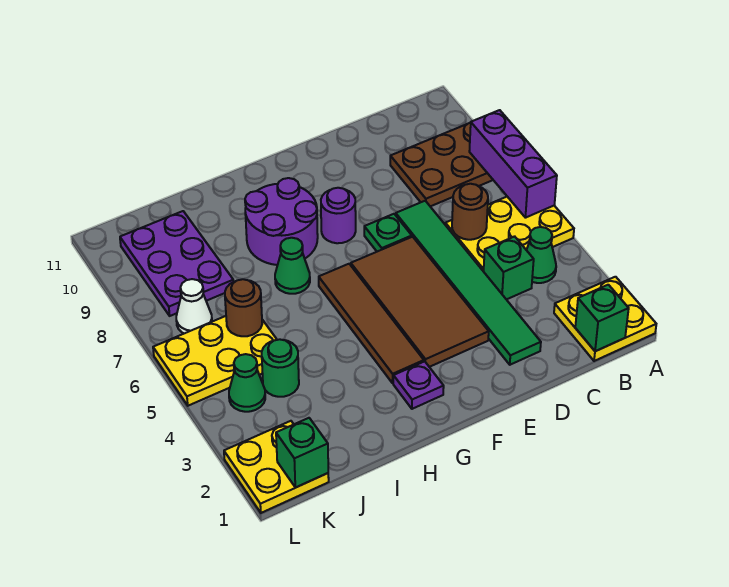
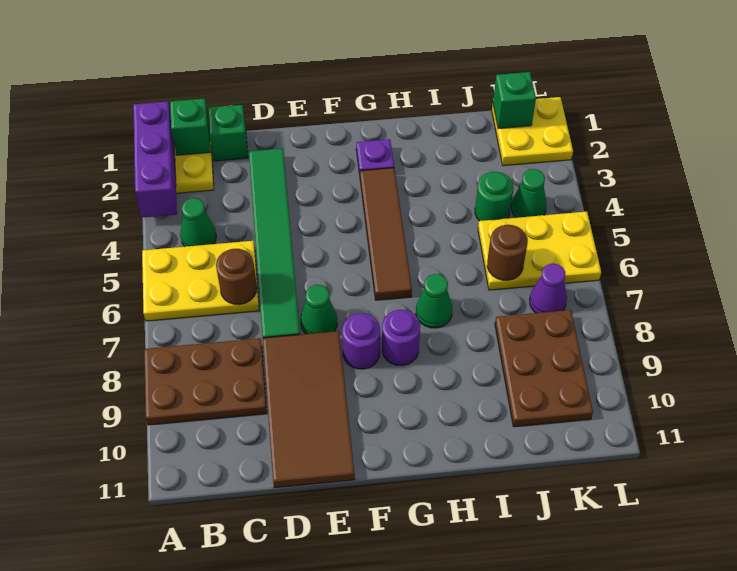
purple 1x3 brick [469,110,557,218] -> purple 1x3 brick moved to [133,101,177,218]
green 1x1 brick [484,236,534,300] -> green 1x1 brick moved to [208,105,248,161]
brown 2x4 tile [351,237,489,367] -> brown 2x4 tile moved to [263,331,355,488]
green 1x1 plate [364,214,412,252] -> green 1x1 cone [301,285,337,334]
purple 2x2 round brick [245,178,318,265] -> purple 1x1 round brick [382,310,420,366]
purple 2x3 plate [120,211,233,316] -> brown 2x3 plate [495,310,593,427]
white 1x1 cone [176,279,212,333] -> purple 1x1 cone [530,264,567,313]

